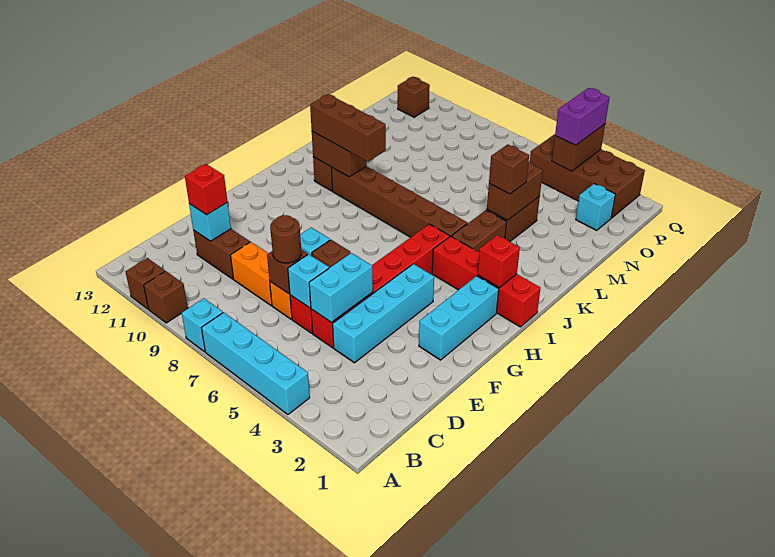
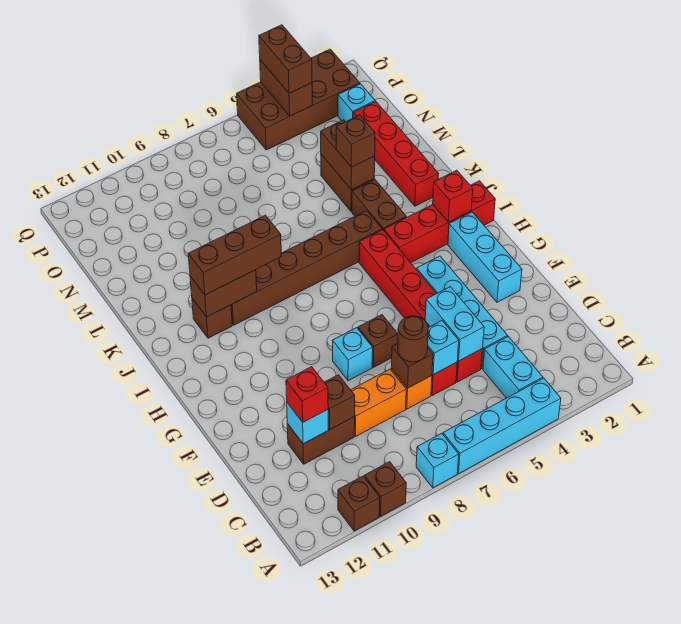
none -> cyan 1x2 brick [483,336,543,398]
none -> red 1x4 brick [353,101,439,206]
purple 1x2 brick [555,88,610,145] -> brown 1x2 brick [259,25,312,93]
brown 1x1 brick [398,77,430,117] -> brown 1x1 brick moved to [324,375,355,429]

